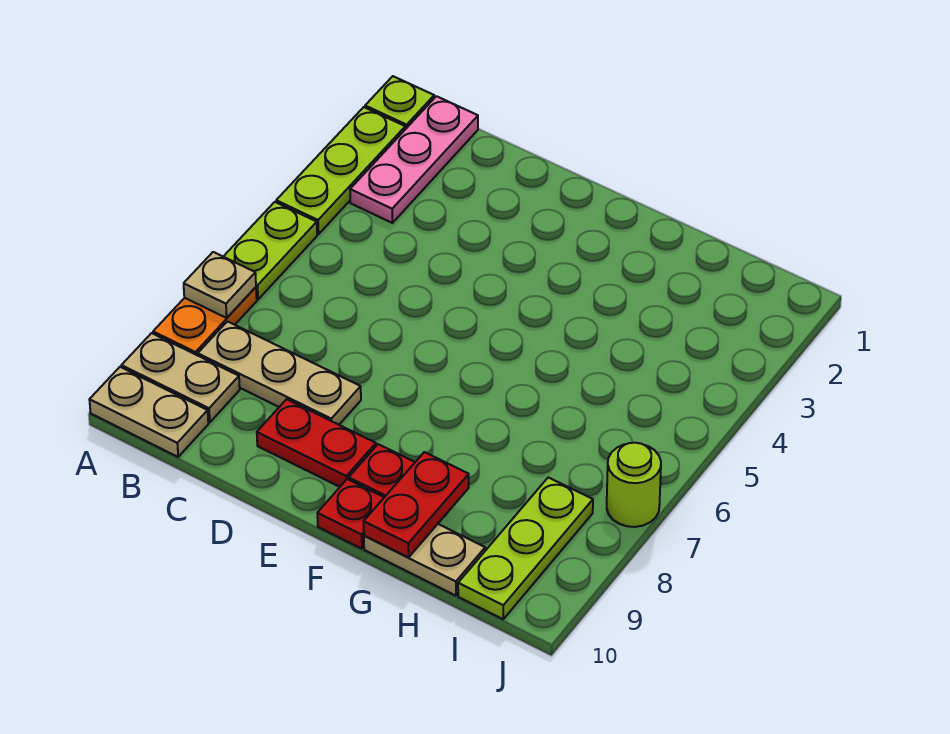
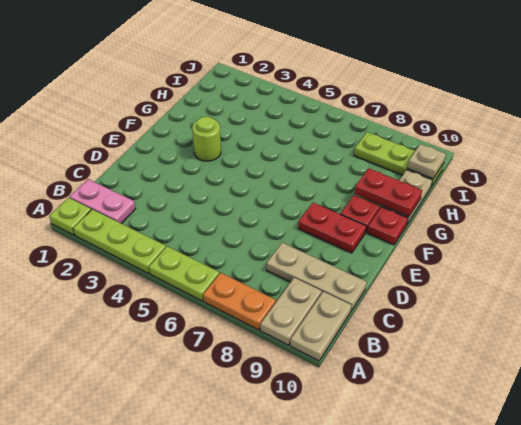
tan 1x1 plate [184,252,256,318] -> tan 1x1 plate moved to [407,144,446,179]
pink 1x3 plate [350,96,478,223] -> pink 1x2 plate [70,179,135,224]
tan 1x3 plate [198,322,361,425] -> tan 1x3 plate turned to [266,243,367,311]
red 1x2 plate [257,399,376,487] -> red 1x2 plate turned to [298,203,366,253]
lime 1x1 round brick [607,443,661,527] -> lime 1x1 round brick moved to [192,116,221,161]

